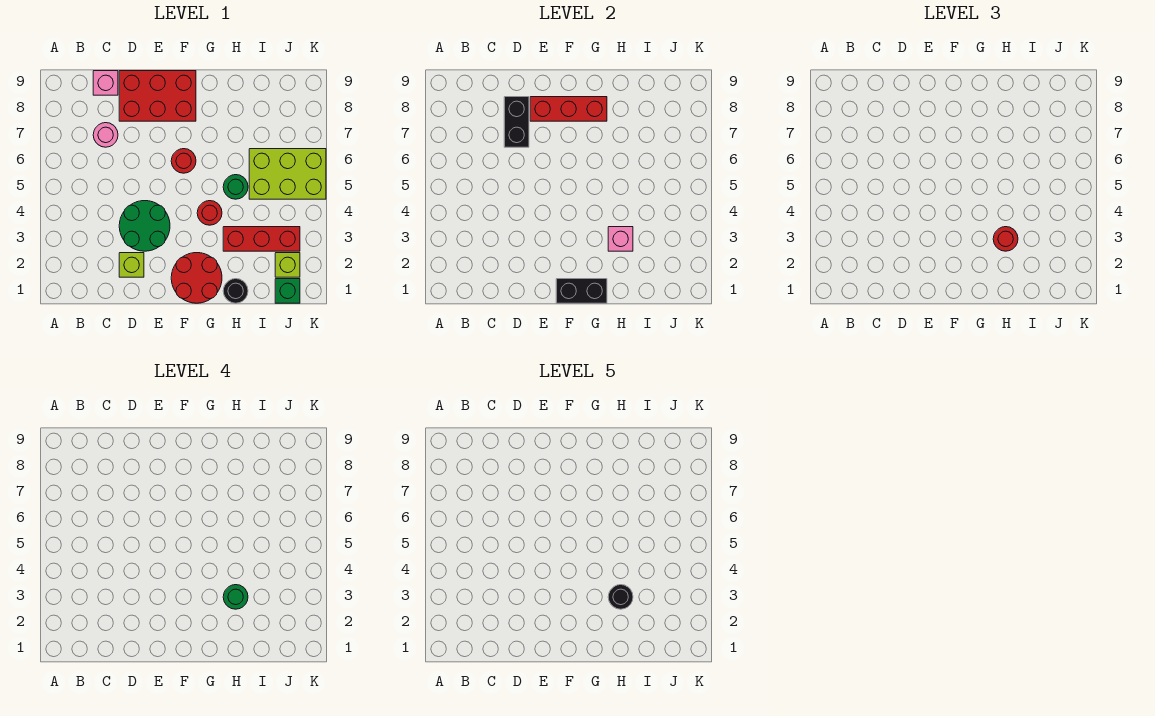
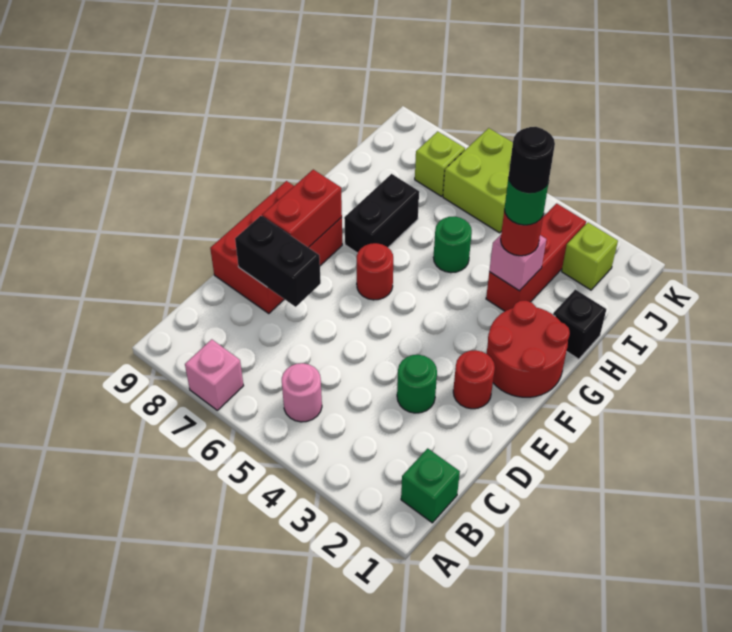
pink 1x1 round brick [93,123,118,147] -> pink 1x1 round brick moved to [282,363,322,422]
pink 1x1 brick [93,71,118,95] -> pink 1x1 brick moved to [185,339,244,410]
lime 1x1 brick [119,253,144,277] -> lime 1x1 brick moved to [415,131,465,196]
green 2x2 round brick [119,201,170,251] -> green 1x1 round brick [397,355,437,413]
red 1x3 brick [530,97,607,121] -> red 1x2 brick [262,170,342,248]
black 1x2 brick [556,279,607,303] -> black 1x2 brick moved to [344,174,419,253]
red 1x1 round brick [197,201,222,225] -> red 1x1 round brick moved to [453,350,495,409]
black 1x1 round brick [223,279,248,303] -> black 1x1 brick [553,289,606,359]
lime 2x3 brick [249,149,326,199] -> lime 2x2 brick [443,128,513,233]
green 1x1 brick [275,279,300,303] -> green 1x1 brick moved to [401,448,460,523]

